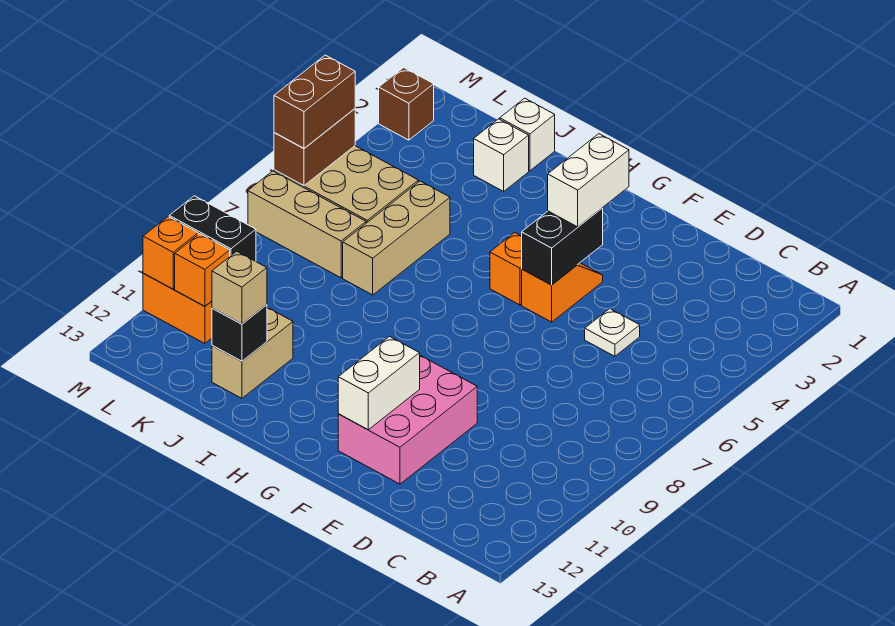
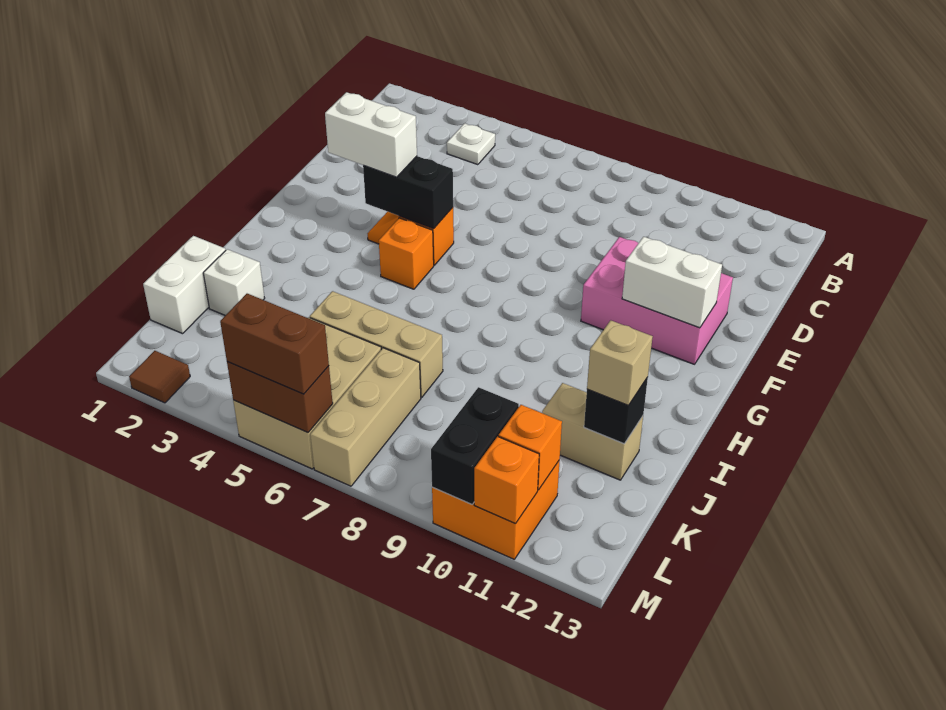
white 1x1 plate [585,309,640,356] -> white 1x1 plate moved to [447,123,495,165]
white 1x1 brick [500,98,555,171] -> white 1x2 brick [143,236,226,334]
brown 1x1 brick [379,68,434,140] -> brown 1x1 tile [129,351,190,403]

